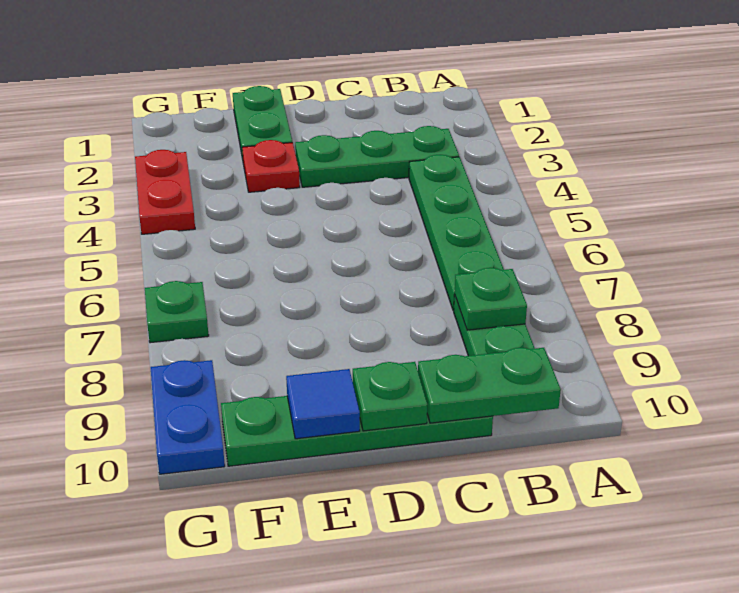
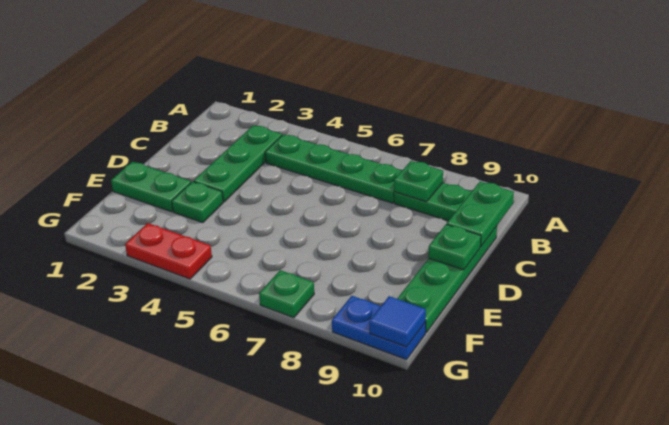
red 1x1 plate [242,140,300,192] -> green 1x1 plate [172,182,223,223]
blue 1x1 tile [286,369,360,439] -> blue 1x1 tile moved to [369,296,426,347]

